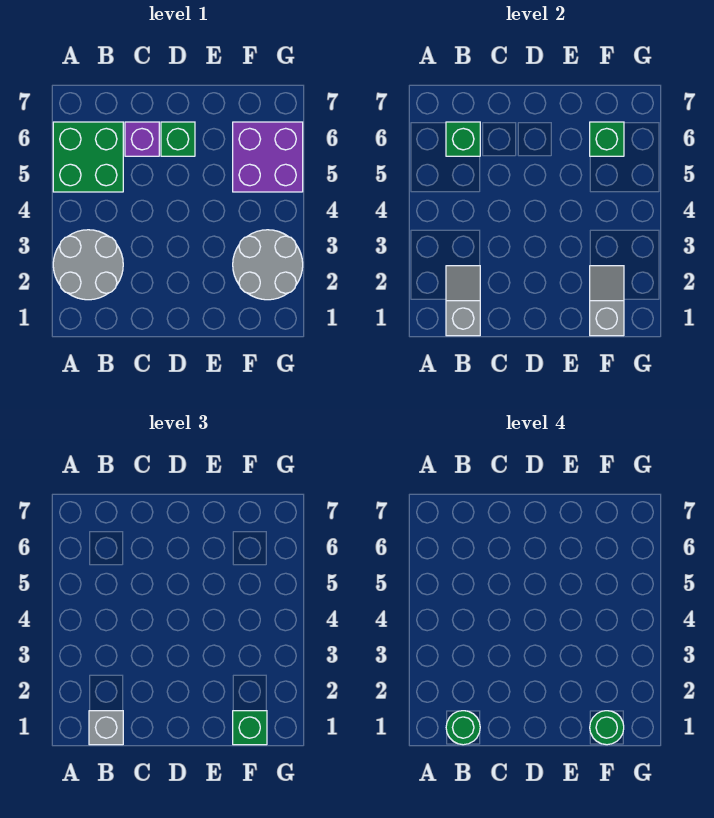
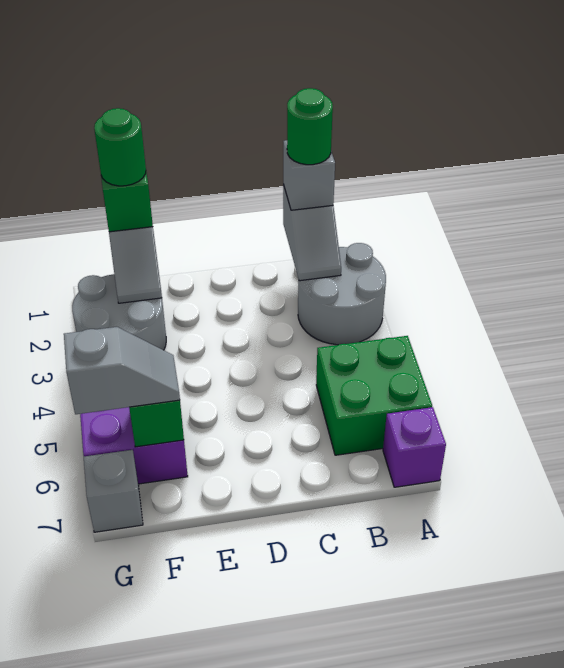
green 1x1 brick [446,122,480,156] -> none
purple 1x1 brick [125,122,159,156] -> purple 1x1 brick moved to [383,407,446,487]
green 1x1 brick [161,122,195,156] -> none
none -> grey 1x2 slope [64,327,180,414]
none -> grey 1x1 brick [84,450,143,532]

